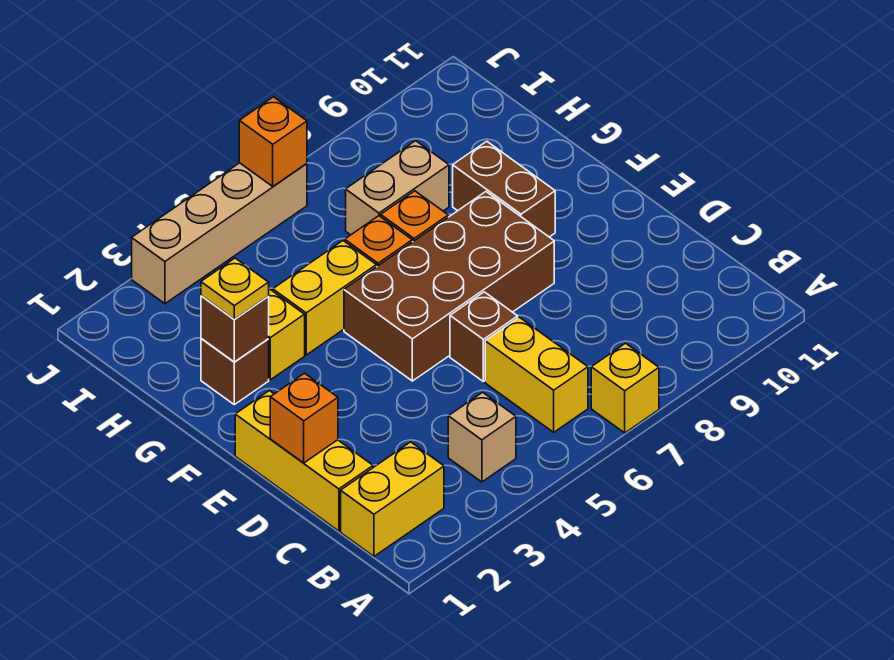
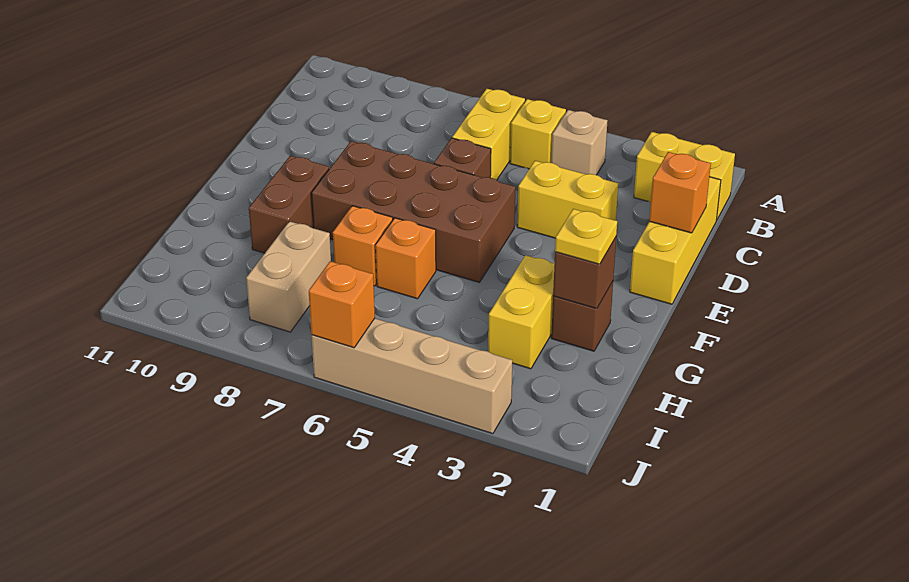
yellow 1x1 brick [591,343,659,433] -> yellow 1x1 brick moved to [510,99,566,169]
yellow 1x2 brick [273,241,376,355] -> yellow 1x2 brick moved to [517,161,618,238]
tan 1x2 brick [346,141,449,235] -> tan 1x2 brick turned to [246,221,331,332]

